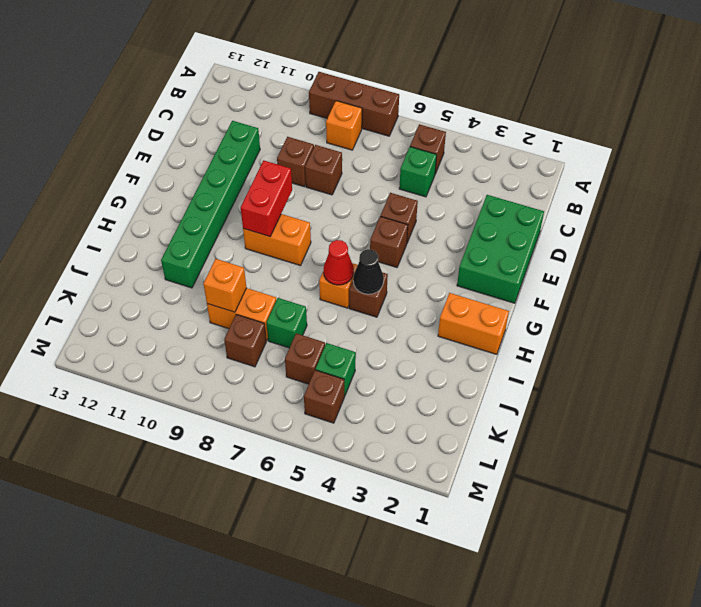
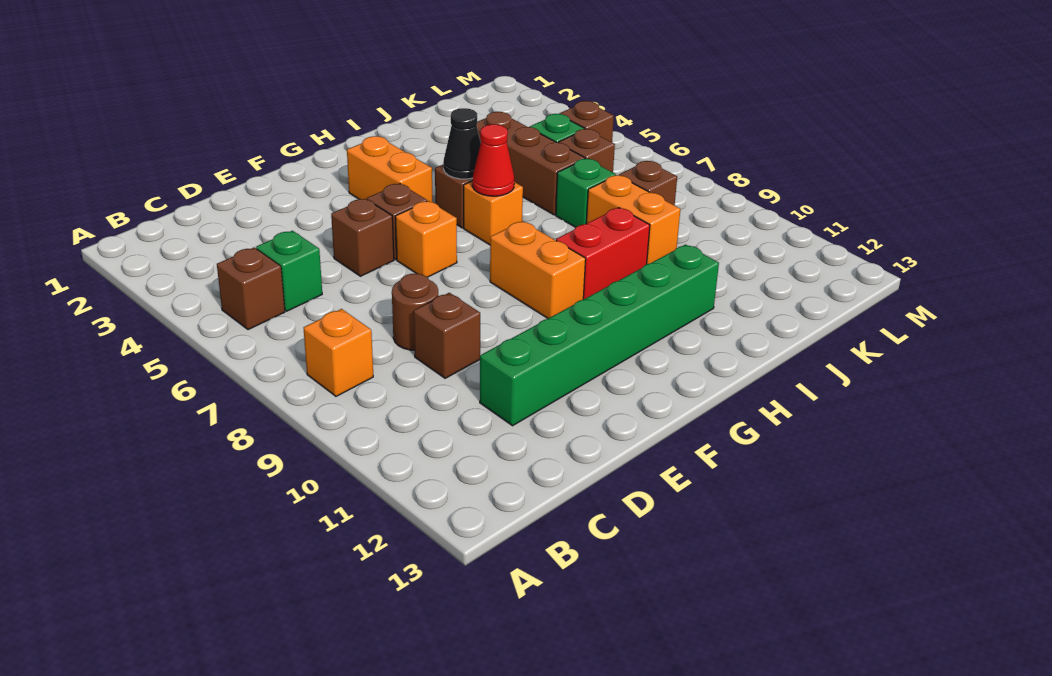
brown 1x3 brick [309,72,399,136] -> brown 1x3 brick moved to [477,112,585,215]
green 2x3 brick [457,195,544,303] -> none
brown 1x1 brick [305,145,342,195] -> brown 1x1 round brick [392,274,438,350]
red 1x2 brick [241,160,292,237] -> red 1x2 brick moved to [556,208,650,299]
orange 1x2 brick [438,293,509,354] -> orange 1x2 brick moved to [347,136,432,202]
orange 1x1 brick [204,259,246,312] -> orange 1x1 brick moved to [395,201,457,277]

